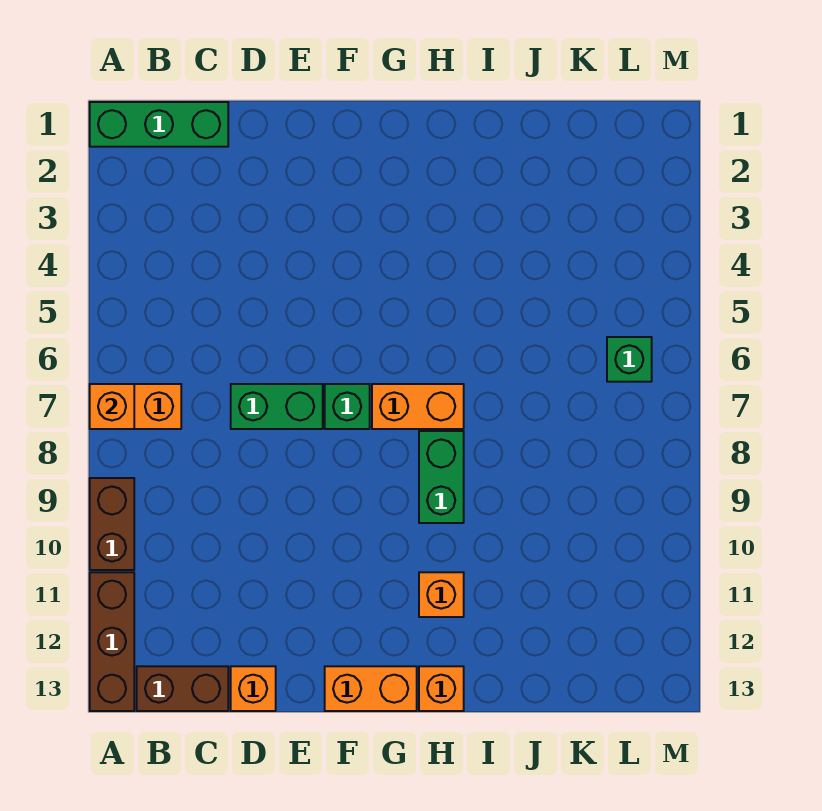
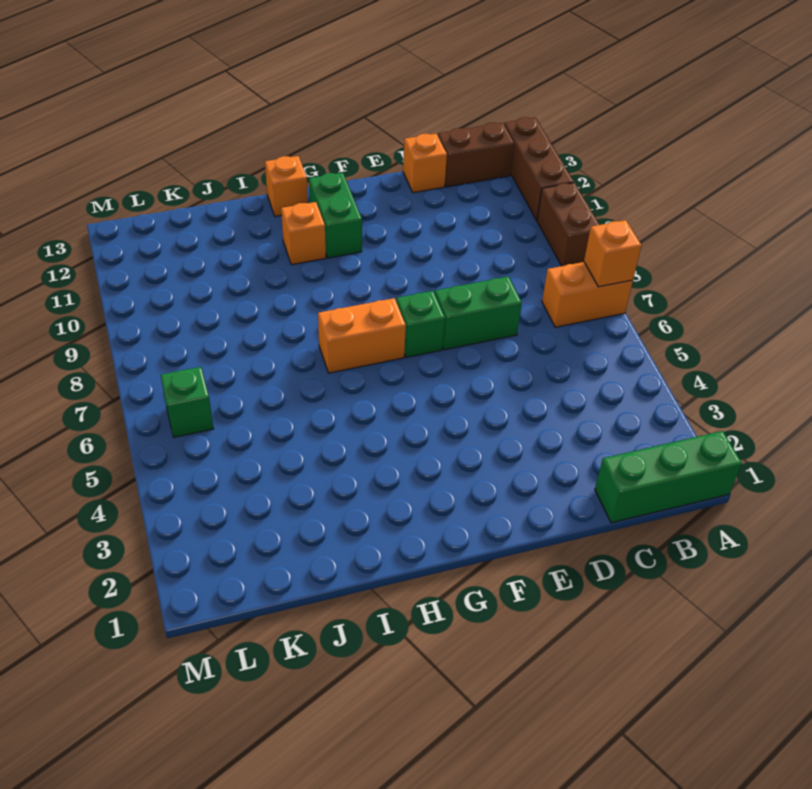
orange 1x2 brick [325,666,417,711] -> none
green 1x2 brick [419,431,464,523] -> green 1x2 brick moved to [309,173,362,258]

